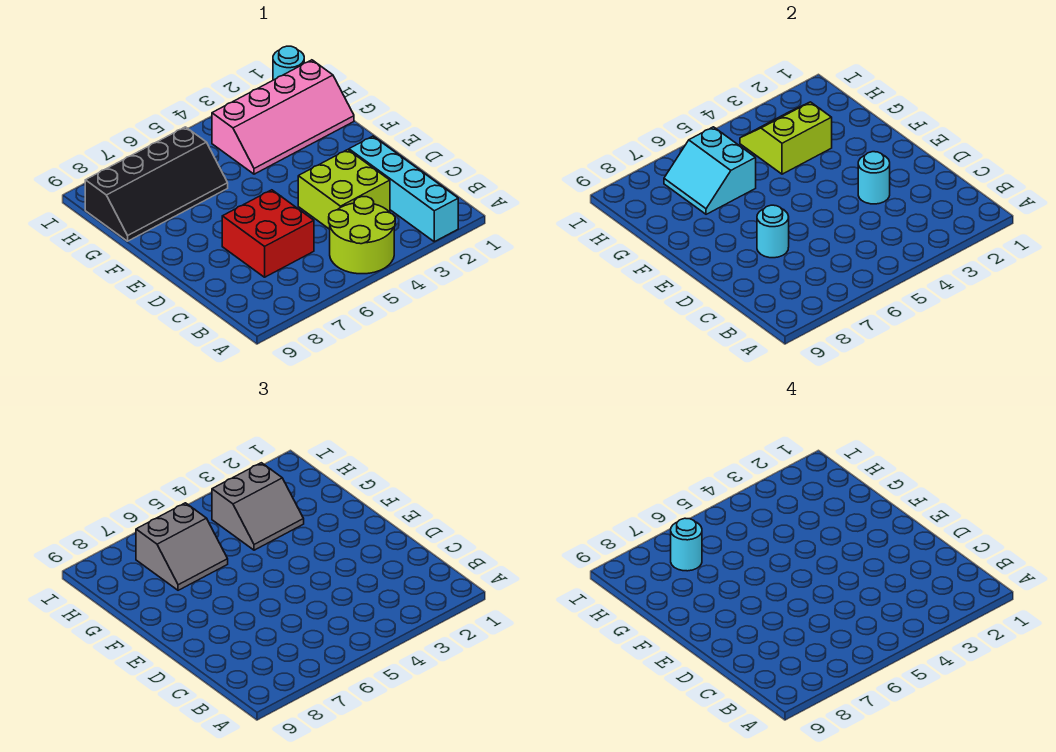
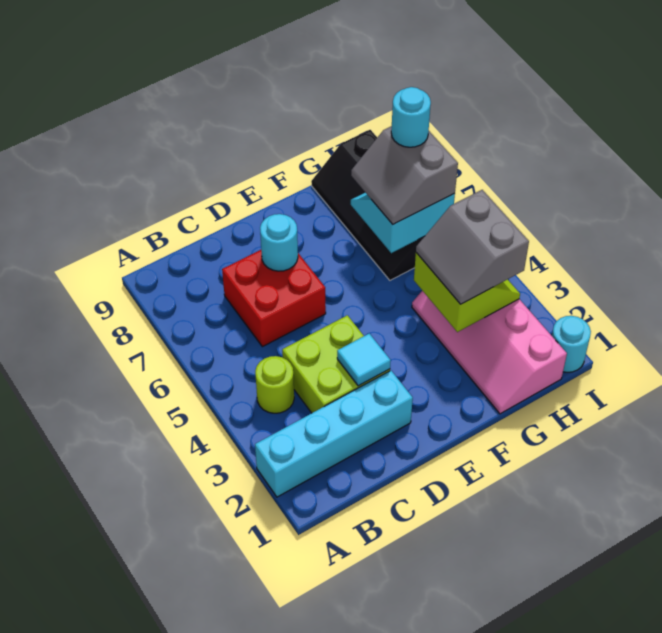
lime 2x2 round brick [329,197,395,274] -> lime 1x1 round brick [255,356,294,413]
cyan 1x1 round brick [858,152,890,204] -> cyan 1x1 tile [337,334,391,386]

